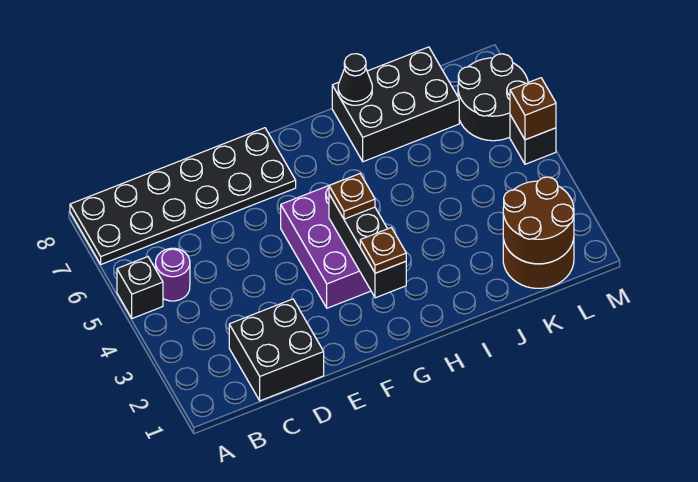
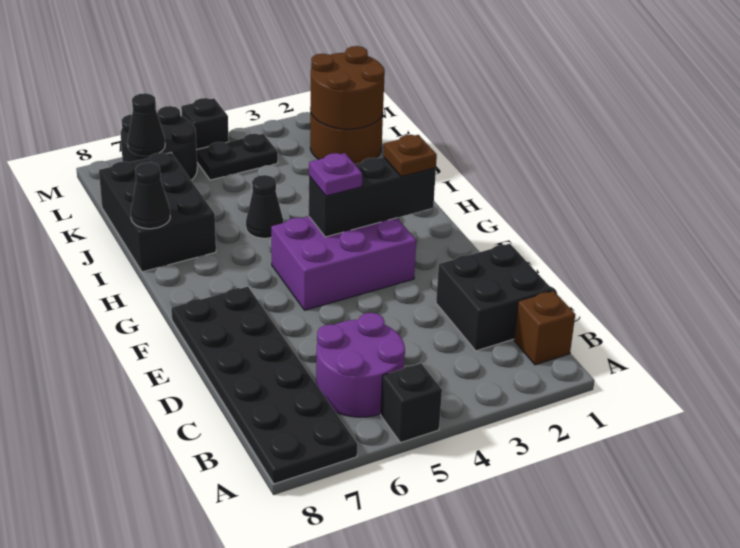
purple 1x1 round brick [156,248,190,301] -> purple 2x2 round brick [316,313,405,417]
brown 1x1 plate [329,174,375,219] -> purple 1x1 plate [309,153,362,196]
none -> black 1x1 cone [246,175,283,238]
none -> black 1x2 plate [196,134,278,180]
none -> black 1x1 cone [128,93,165,156]
brown 1x1 brick [510,78,556,140] -> brown 1x1 brick moved to [514,291,575,365]

